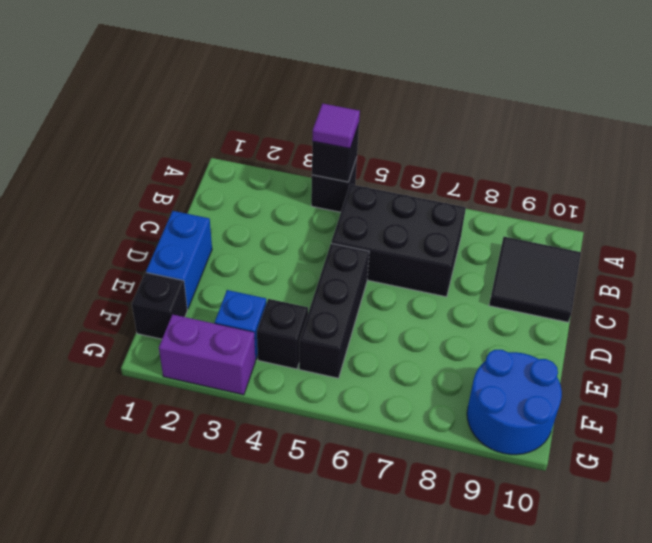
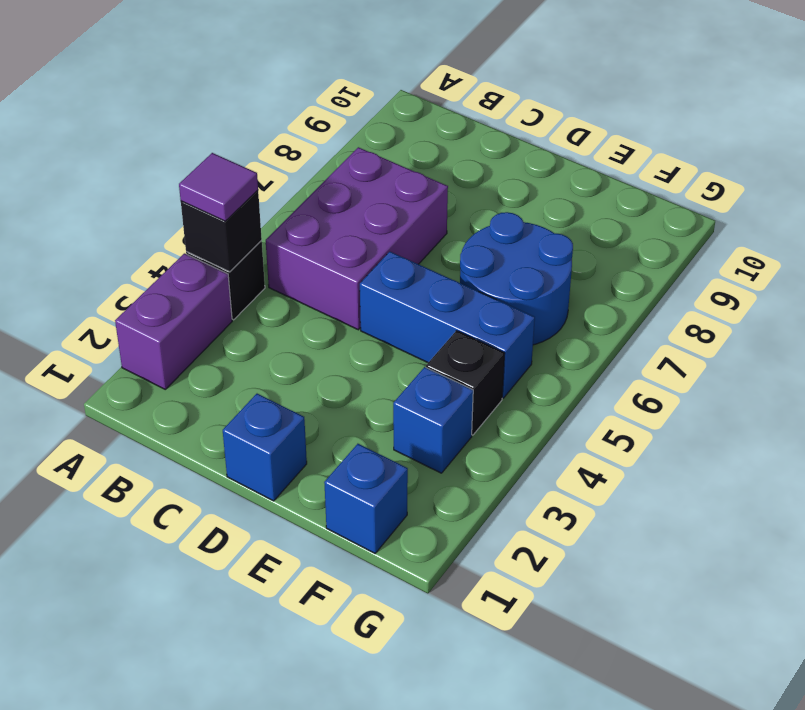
black 2x3 brick [331,184,466,297] -> purple 2x3 brick [266,147,448,330]
black 2x2 tile [489,237,581,322] -> none
blue 1x2 brick [146,211,212,309] -> blue 1x1 brick [223,394,307,501]
black 1x3 brick [299,243,369,378] -> blue 1x3 brick [360,252,535,398]
black 1x1 brick [132,273,187,339] -> blue 1x1 brick [324,444,408,553]
blue 2x2 round brick [467,350,562,455] -> blue 2x2 round brick moved to [460,212,573,345]
purple 1x2 brick [159,314,255,395] -> purple 1x2 brick moved to [115,253,232,389]

